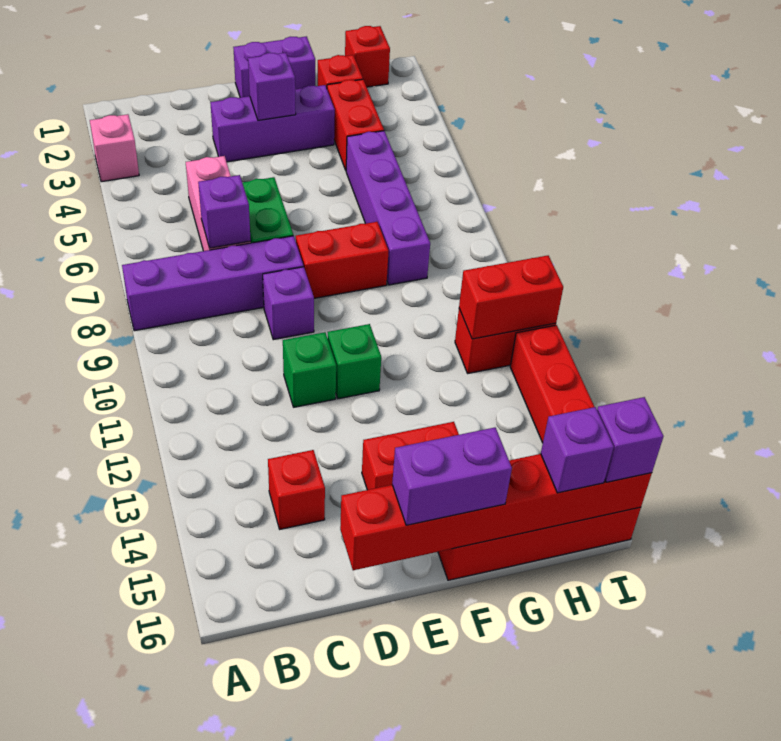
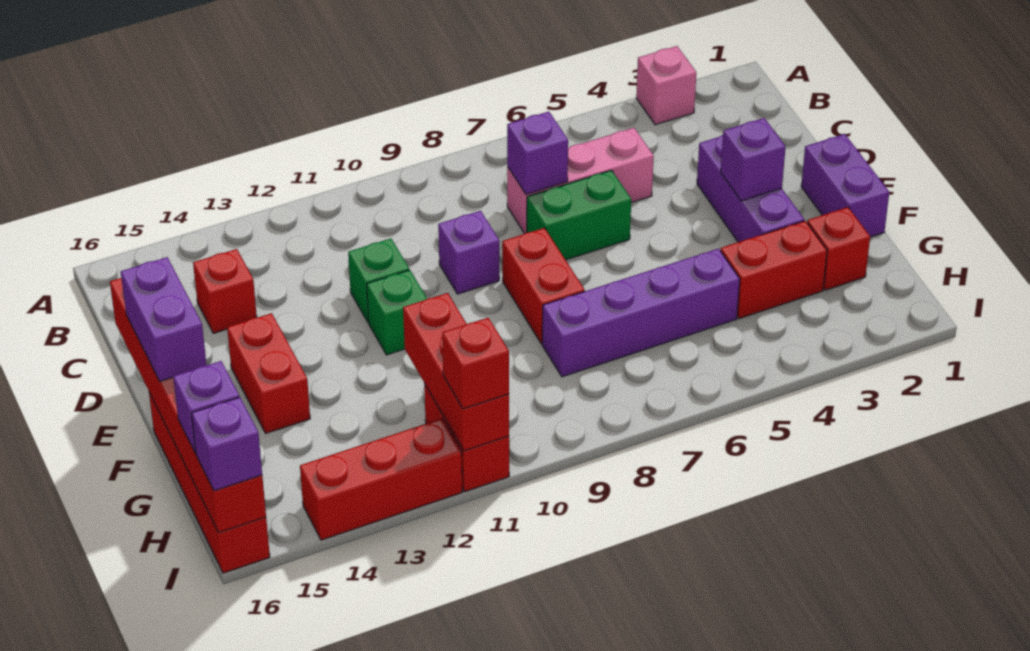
purple 1x4 brick [122,236,303,331] -> none
red 1x1 brick [345,26,390,87] -> red 1x1 brick moved to [442,318,509,409]
red 1x2 brick [459,256,563,339] -> red 1x3 brick [403,293,509,451]

